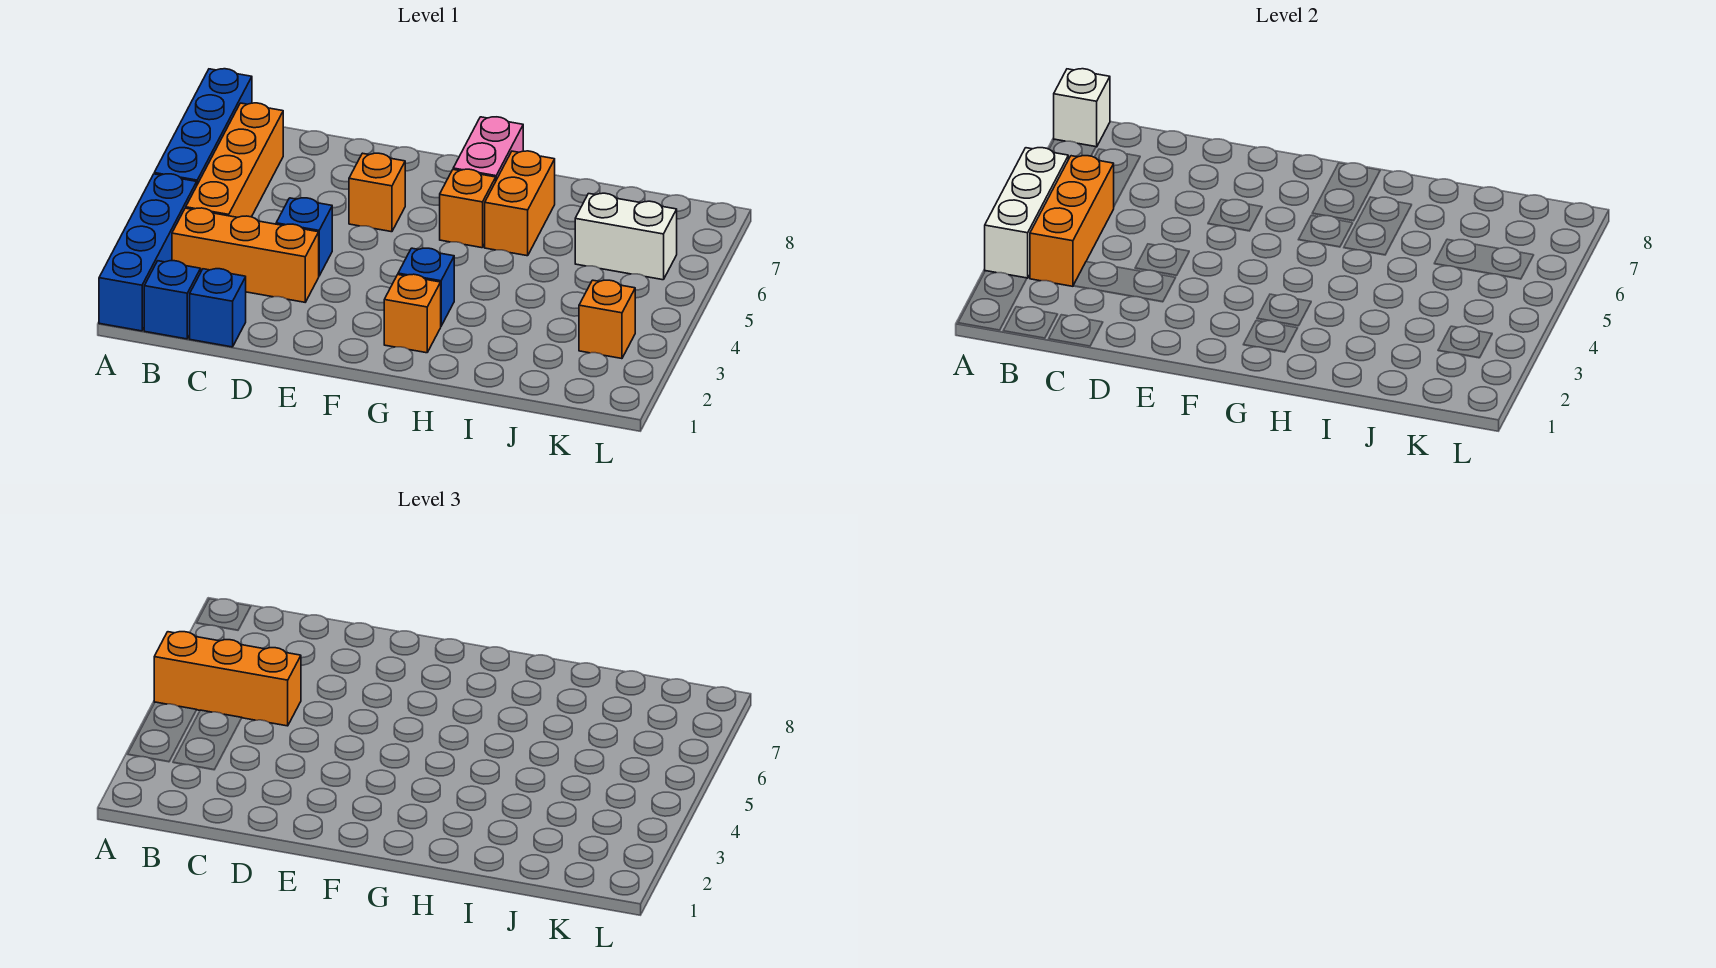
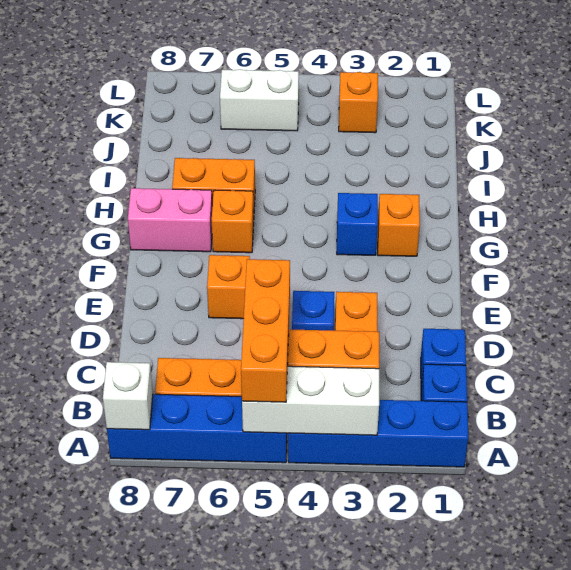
white 1x2 brick [575,193,677,280] -> white 1x2 brick turned to [220,69,299,131]

